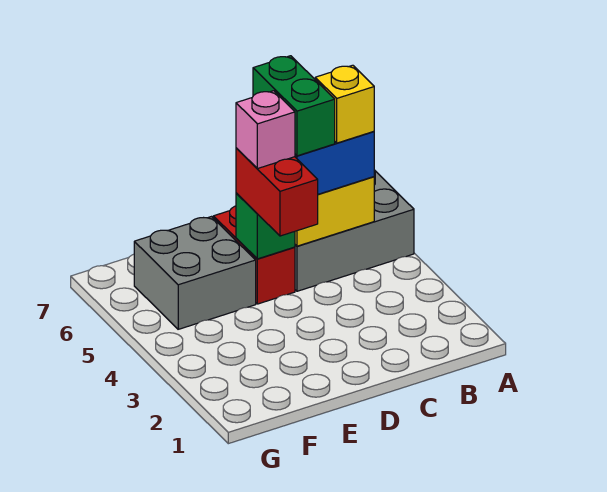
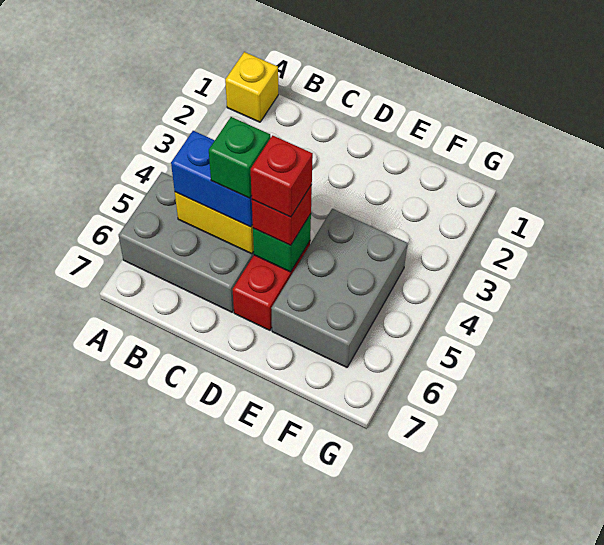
yellow 1x1 brick [315,65,374,143] -> yellow 1x1 brick moved to [225,52,278,122]
green 1x2 brick [253,56,335,156] -> green 1x1 brick [209,117,271,198]
red 1x2 brick [236,148,318,236] -> red 1x1 brick [252,185,312,245]
pink 1x1 brick [236,91,295,169] -> red 1x1 brick [251,135,313,217]
grey 2x2 brick [134,217,256,329] -> grey 2x3 brick [271,209,408,367]

